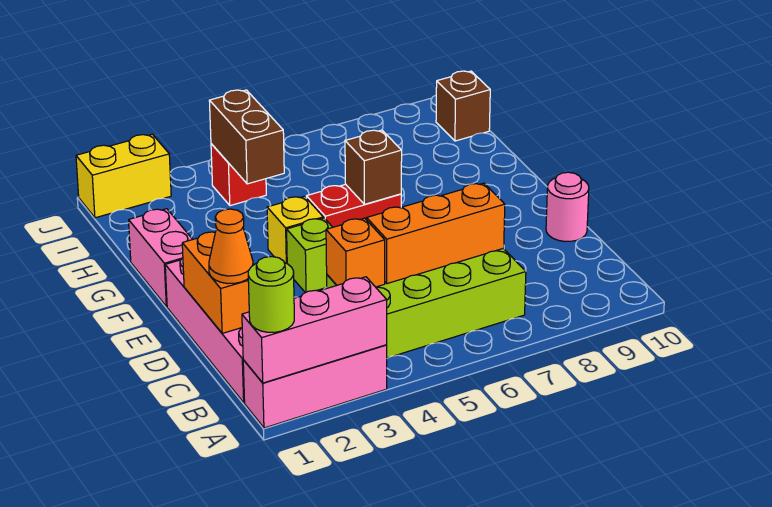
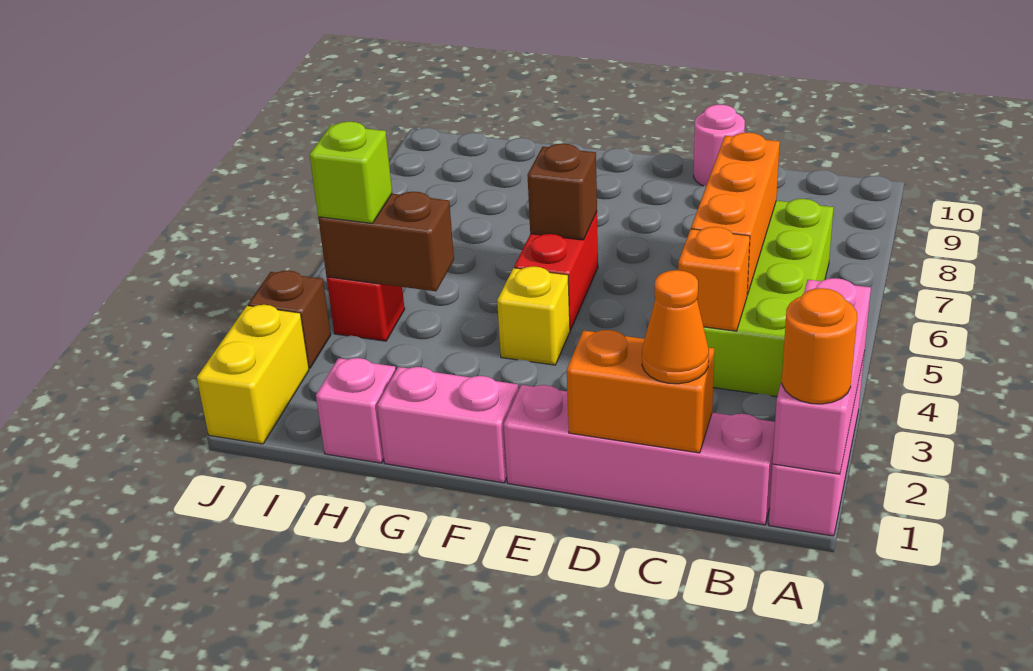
lime 1x1 round brick [248,257,294,332] -> orange 1x1 round brick [782,288,857,404]
lime 1x1 brick [287,218,333,293] -> lime 1x1 brick moved to [310,122,392,223]
none -> pink 1x1 brick [316,358,396,463]
brown 1x1 brick [436,71,490,141] -> brown 1x1 brick moved to [248,270,331,368]

